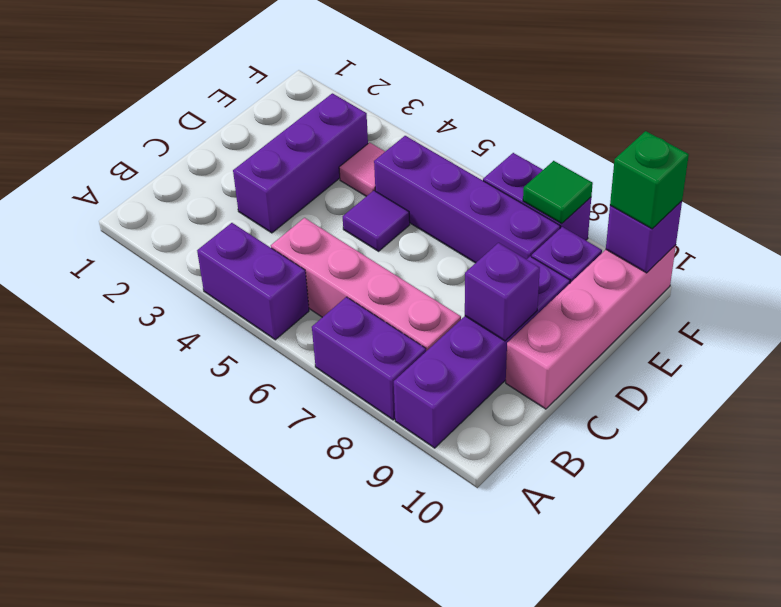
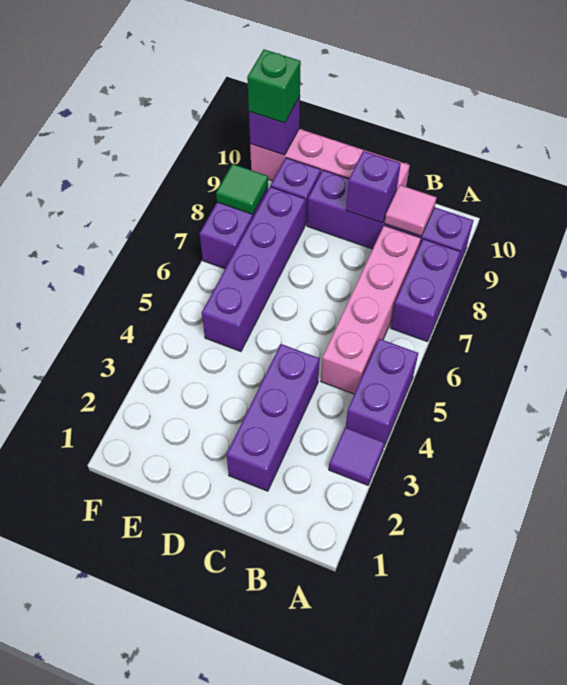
purple 1x3 brick [233,93,368,233] -> purple 1x3 brick turned to [226,344,320,491]
purple 1x1 tile [343,191,410,251] -> purple 1x1 tile moved to [329,427,384,485]
pink 1x1 tile [339,142,385,196] -> pink 1x1 tile moved to [385,185,437,236]

